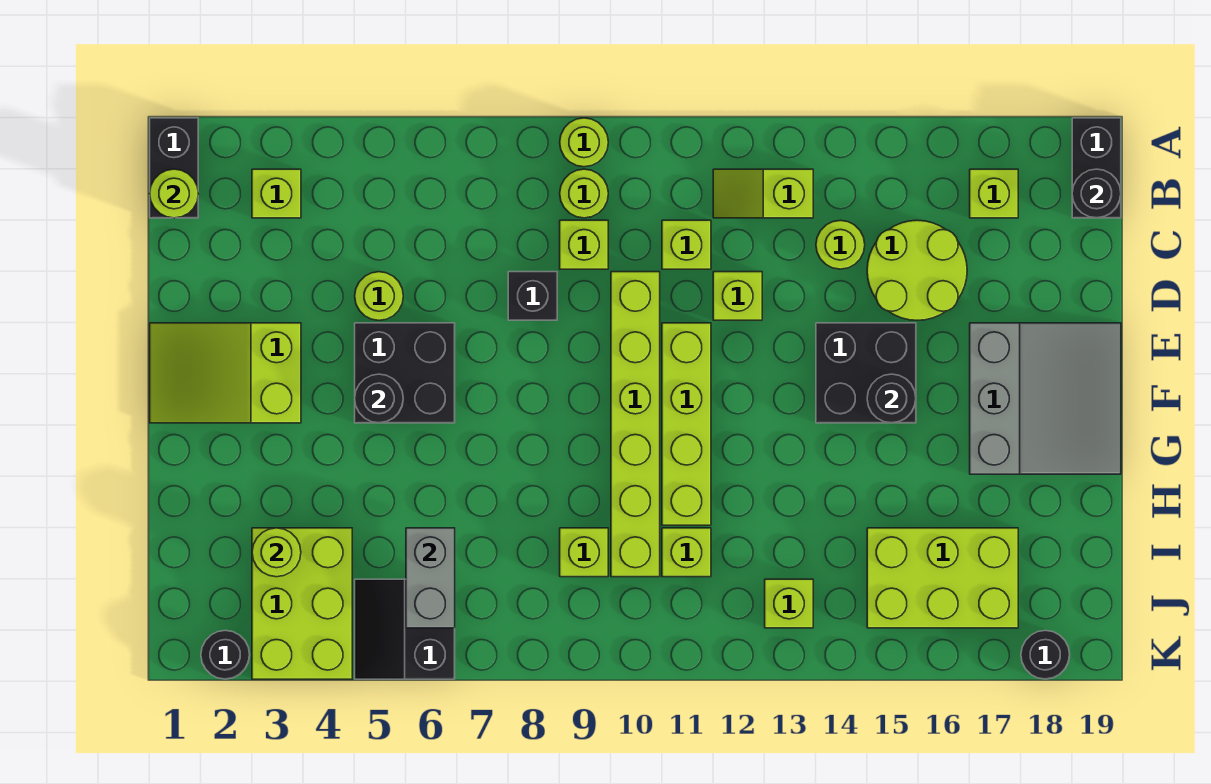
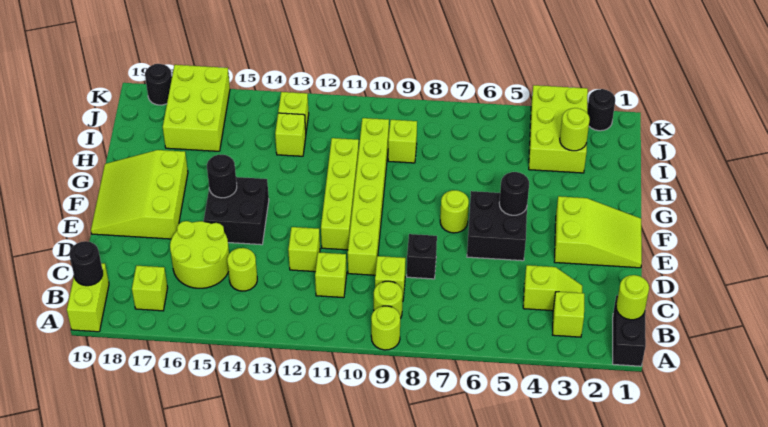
black 1x2 brick [1072,118,1121,218] -> lime 1x2 brick [67,263,109,332]
lime 1x2 slope [713,169,813,218] -> lime 1x2 slope moved to [523,265,582,311]
lime 1x1 round brick [355,272,403,320] -> lime 1x1 round brick moved to [440,190,469,233]
grey 3x3 slope [970,323,1121,474] -> lime 3x3 slope [91,150,188,239]
grey 1x2 brick [406,528,455,628] -> none
lime 1x1 brick [662,528,711,577] -> lime 1x1 brick moved to [275,113,306,156]
lime 2x3 brick [867,528,1018,628] -> lime 2x3 brick turned to [163,65,230,151]
black 2x2 slope [355,579,455,679] -> none

